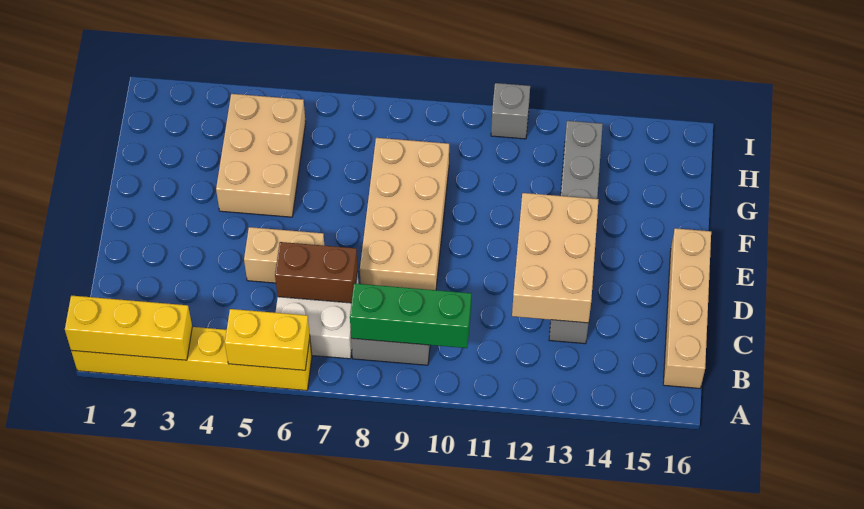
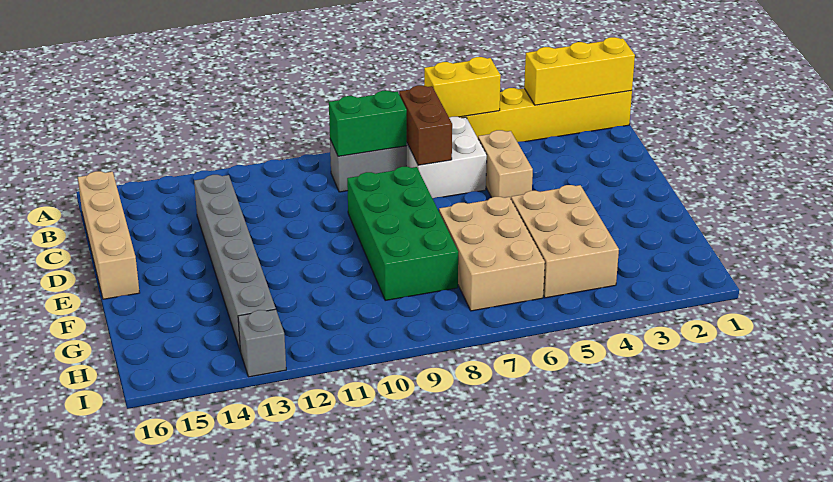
green 1x3 brick [350,283,471,348] -> green 1x2 brick [329,91,407,156]
brown 1x2 brick [275,242,358,303] -> brown 1x2 brick turned to [399,85,452,165]
tan 2x3 brick [512,193,599,323] -> tan 2x3 brick moved to [439,197,545,311]
tan 1x2 brick [244,227,324,283] -> tan 1x2 brick turned to [478,130,533,198]
tan 2x4 brick [360,138,449,290] -> green 2x4 brick [347,167,458,301]
grey 1x1 brick [491,83,530,139] -> grey 1x1 brick moved to [238,309,286,377]

